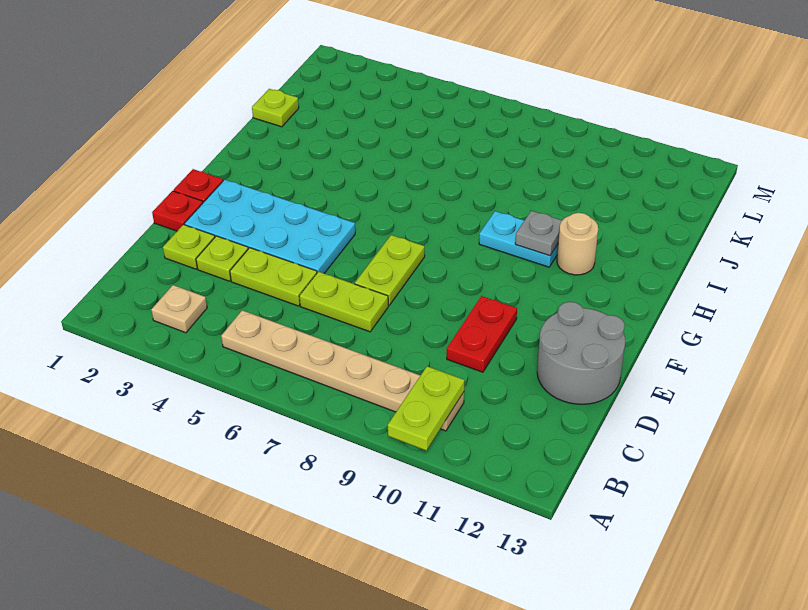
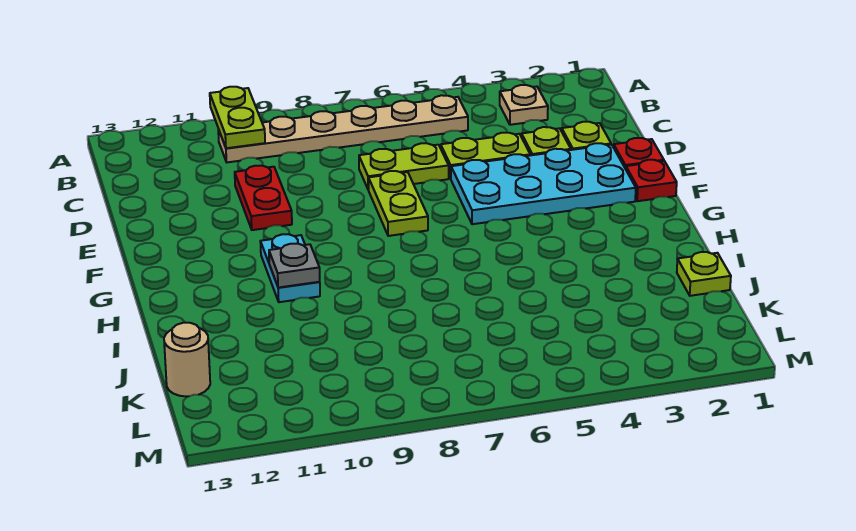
grey 2x2 round brick [537,302,625,404] -> none
cyan 1x2 plate [479,211,558,267] -> cyan 1x2 plate turned to [260,234,320,302]
tan 1x1 round brick [557,213,598,275] -> tan 1x1 round brick moved to [164,323,210,397]

